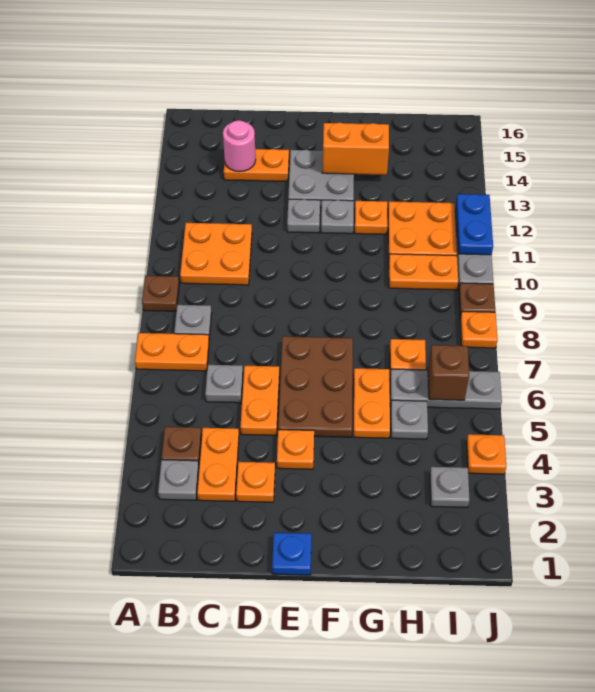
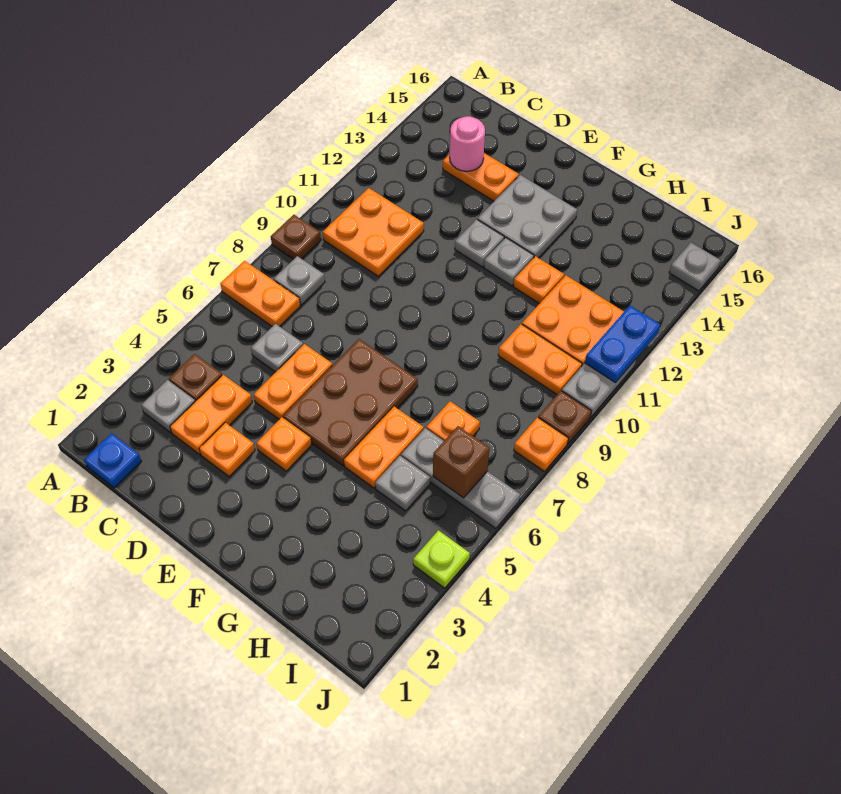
blue 1x1 plate [272,533,312,575] -> blue 1x1 plate moved to [84,433,141,488]
orange 1x2 brick [322,122,389,175] -> none
grey 1x1 plate [430,467,470,507] -> grey 1x1 plate moved to [669,243,720,291]
orange 1x1 plate [466,434,506,474] -> lime 1x1 plate [413,530,470,588]

